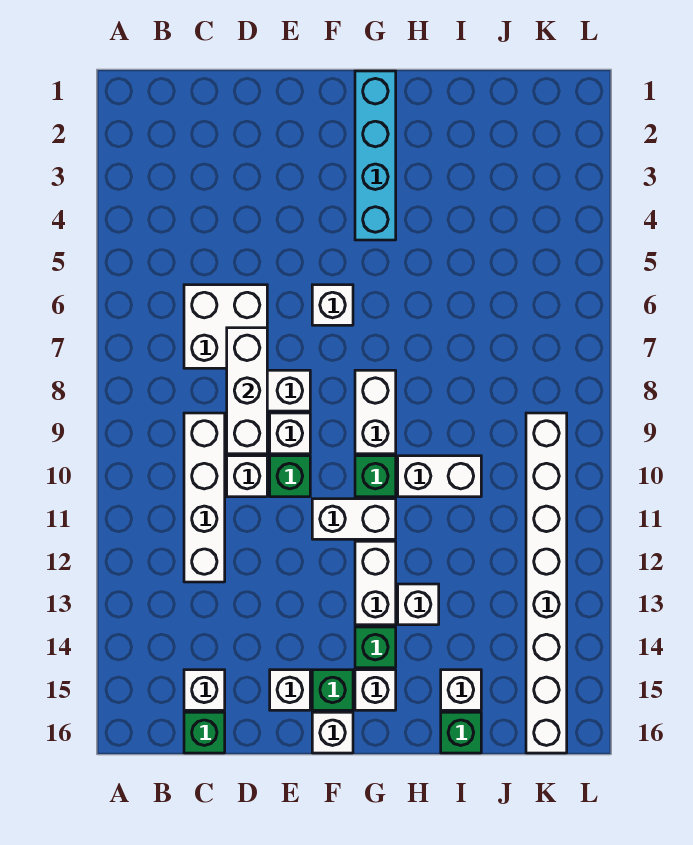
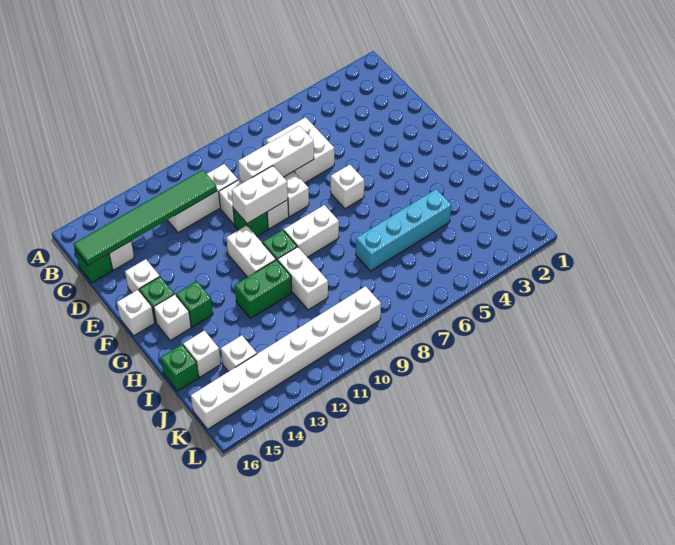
white 1x4 brick [184,413,225,582] -> white 1x3 brick [168,164,238,232]
none -> green 1x6 tile [74,170,217,265]
cyan 1x4 brick [355,71,396,240] -> cyan 1x4 brick moved to [356,189,451,271]
white 1x2 brick [355,541,396,625] -> white 1x2 brick moved to [232,166,288,223]
none -> green 1x2 brick [235,260,292,318]
white 1x1 brick [398,584,439,625] -> white 1x1 brick moved to [221,335,257,372]

